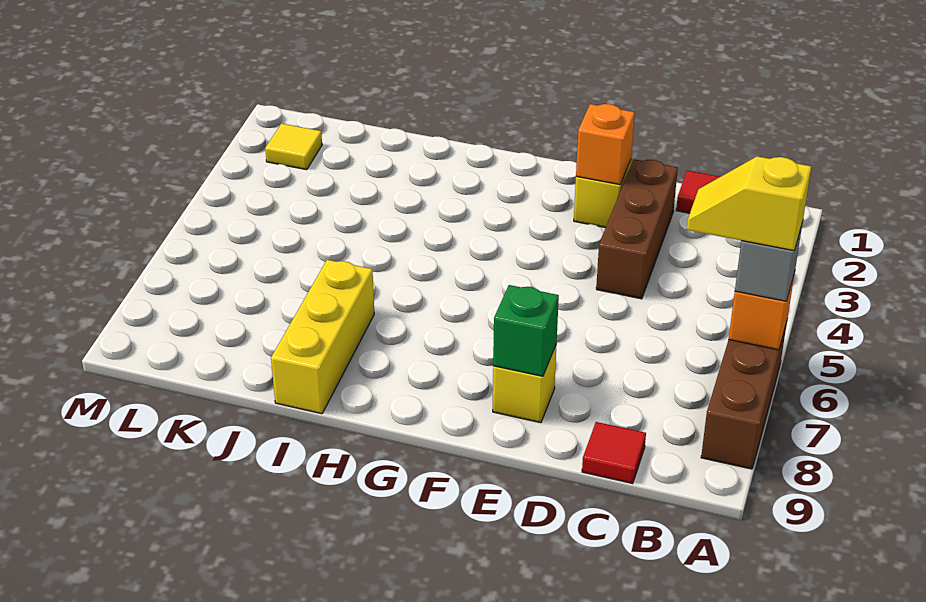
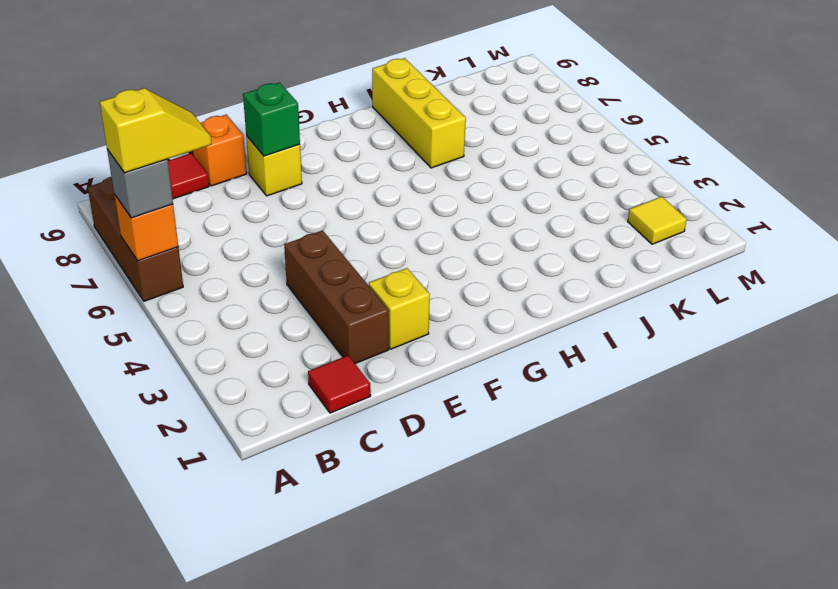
orange 1x1 brick [576,104,635,185] -> orange 1x1 brick moved to [193,115,247,186]

